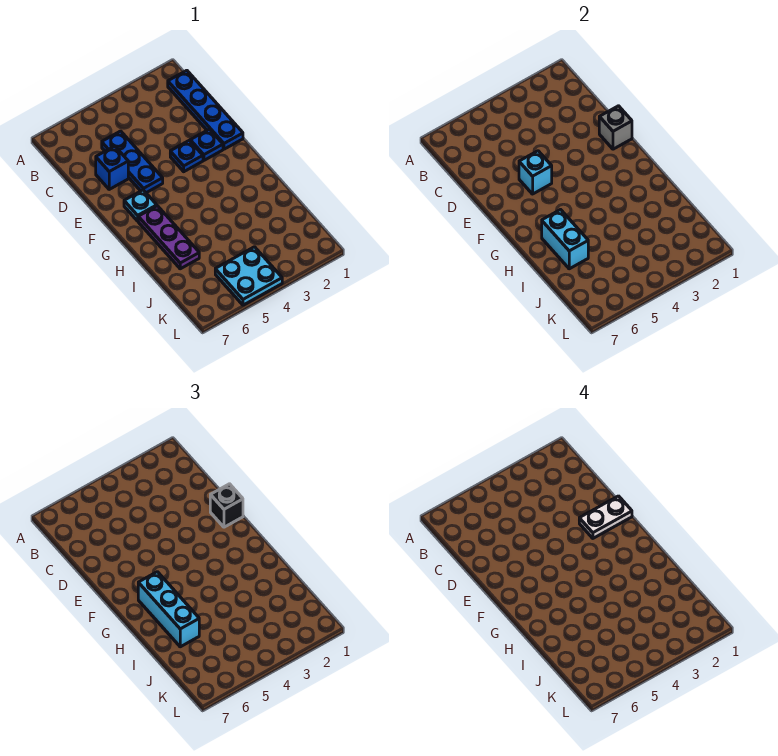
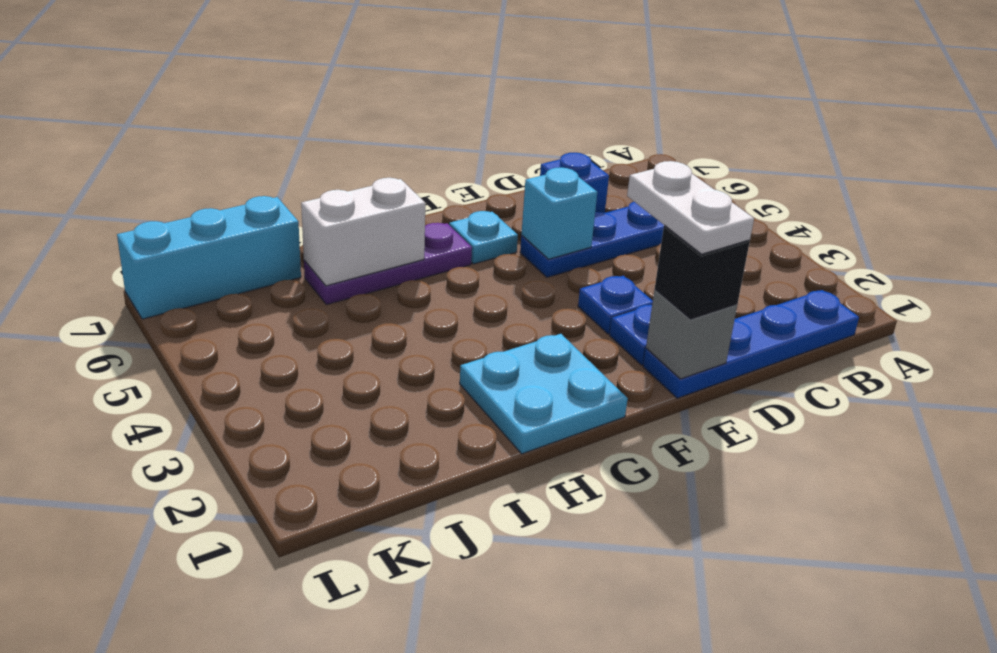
cyan 1x3 brick [138,572,199,647] -> cyan 1x3 brick moved to [117,196,301,319]
cyan 1x2 brick [542,210,588,269] -> white 1x2 brick [301,178,425,286]
cyan 2x2 plate [215,247,282,305] -> cyan 2x2 plate moved to [460,334,628,454]

